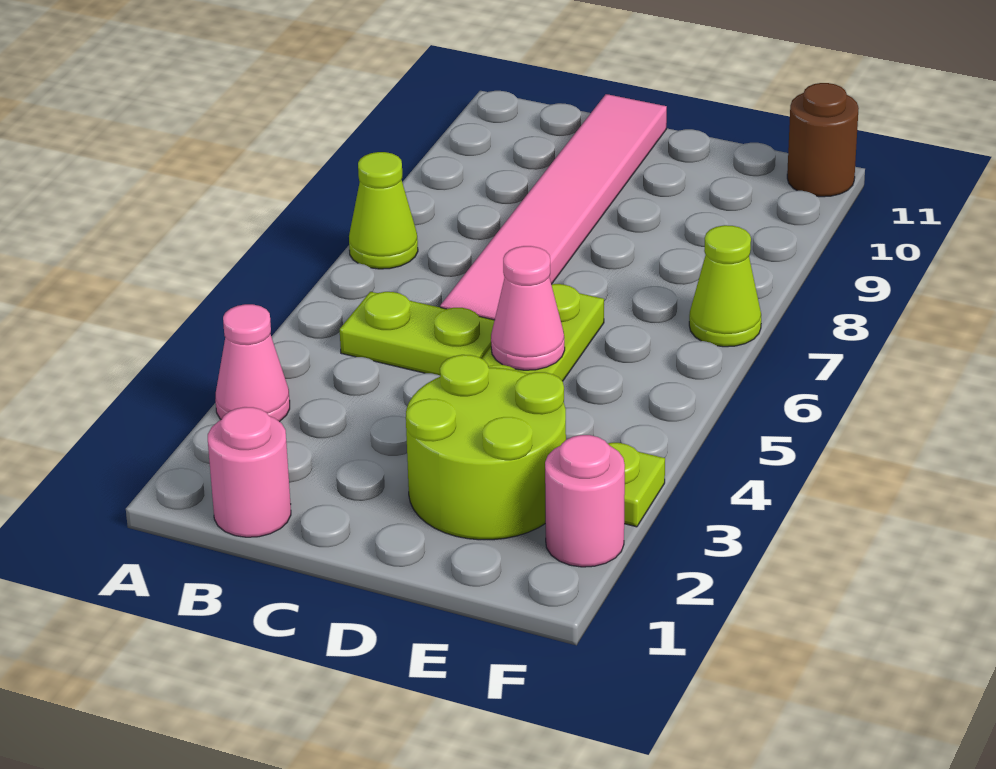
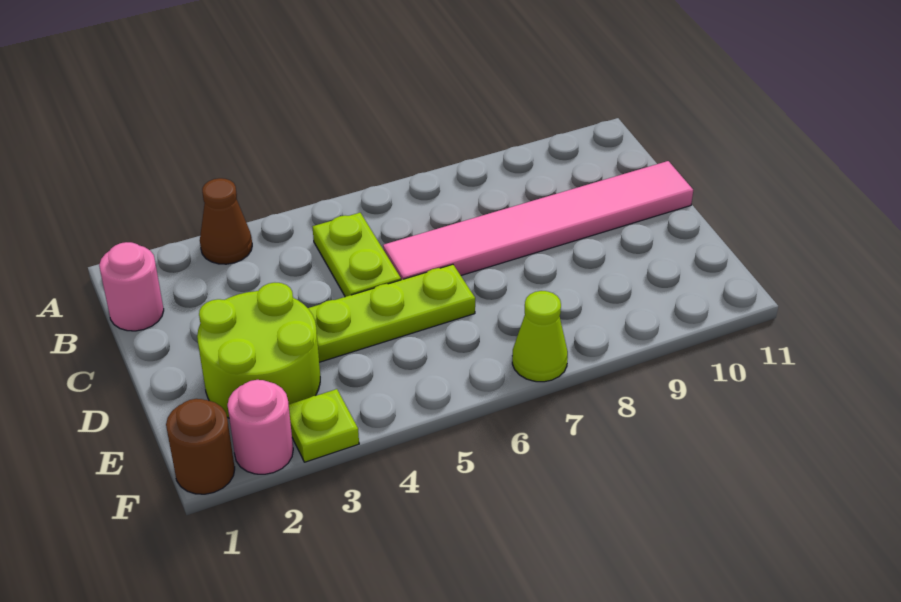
pink 1x1 cone [215,304,290,422] -> brown 1x1 cone [200,178,252,264]
lime 1x1 cone [349,152,418,269] -> none
pink 1x1 cone [491,246,565,370] -> none
brown 1x1 round brick [787,83,859,197] -> brown 1x1 round brick moved to [166,399,235,494]

